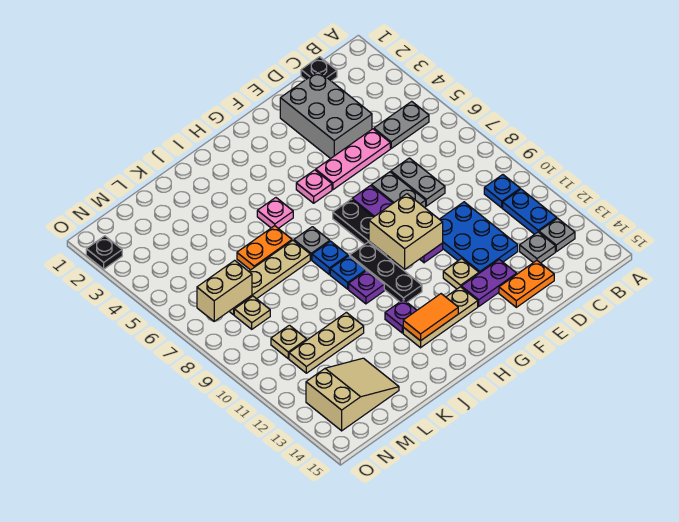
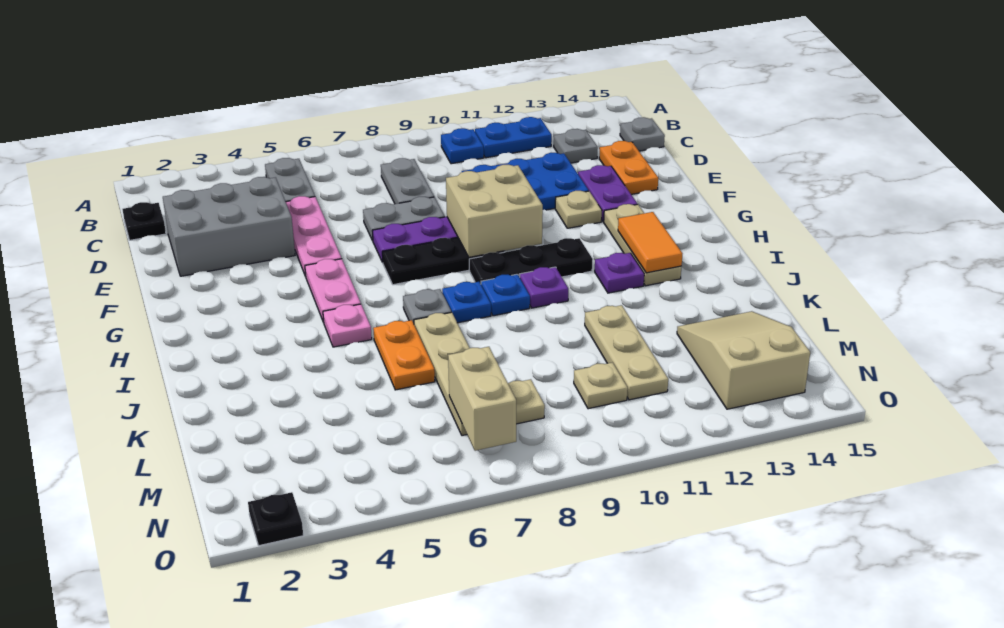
grey 1x1 plate [539,218,575,252] -> grey 1x1 plate moved to [620,117,665,151]
grey 1x2 plate [391,158,445,206] -> grey 1x2 plate turned to [381,158,434,204]
pink 1x1 plate [296,170,332,203] -> pink 1x2 plate [305,259,361,323]

